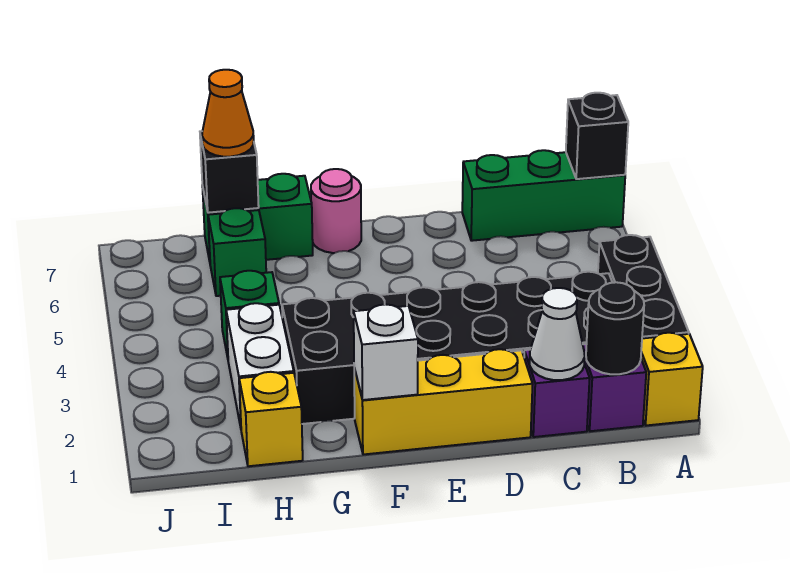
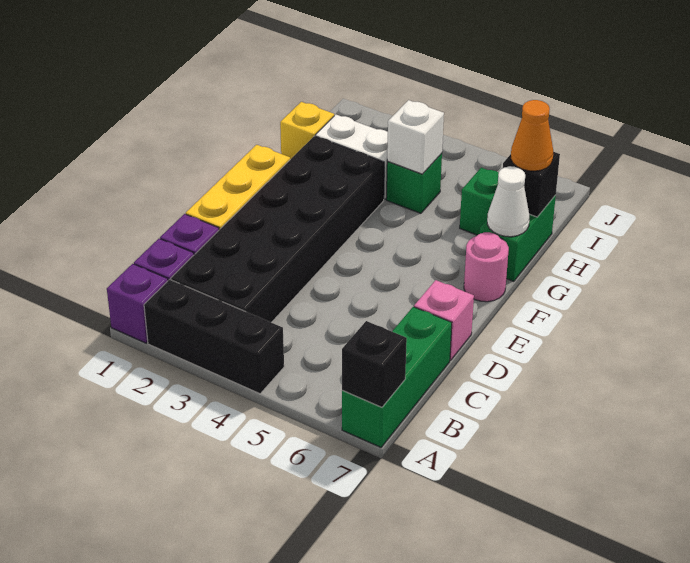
yellow 1x1 brick [641,333,703,426] -> purple 1x1 brick [107,264,168,343]
black 1x1 round brick [586,282,644,374] -> none
white 1x1 cone [530,288,585,380] -> white 1x1 cone moved to [487,166,529,237]
none -> pink 1x1 brick [414,280,474,360]
white 1x1 brick [354,304,418,400] -> white 1x1 brick moved to [387,100,444,174]

